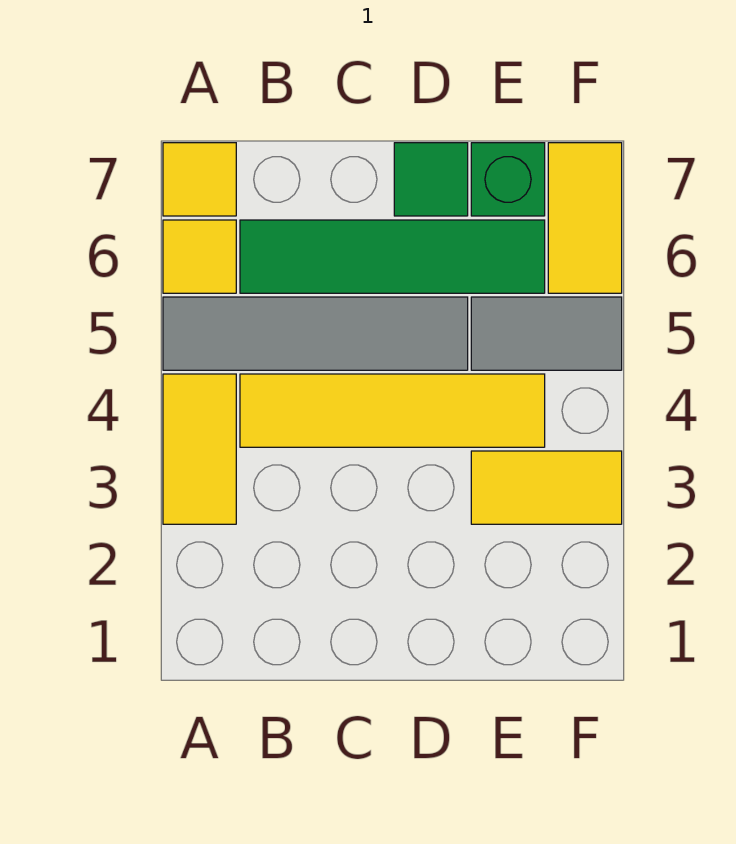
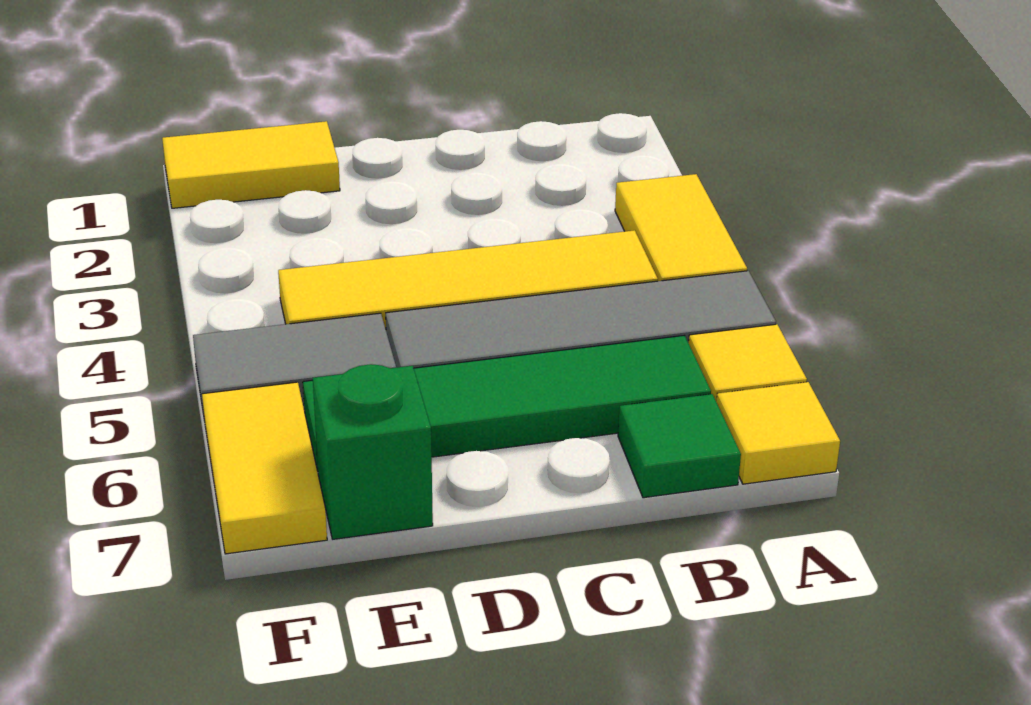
green 1x1 tile [394,143,468,216] -> green 1x1 tile moved to [618,394,741,498]
yellow 1x2 tile [471,451,622,524] -> yellow 1x2 tile moved to [162,121,340,208]

